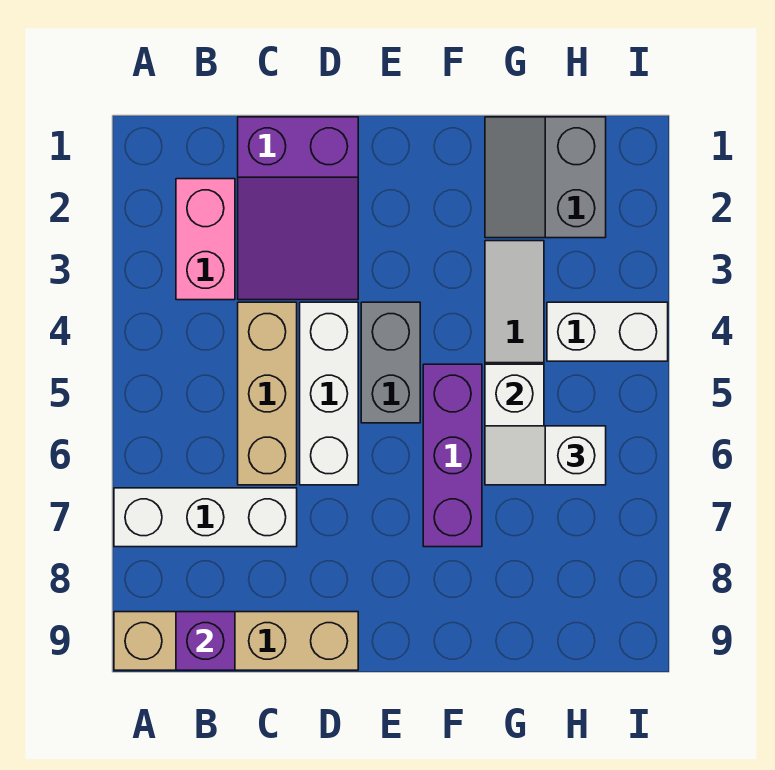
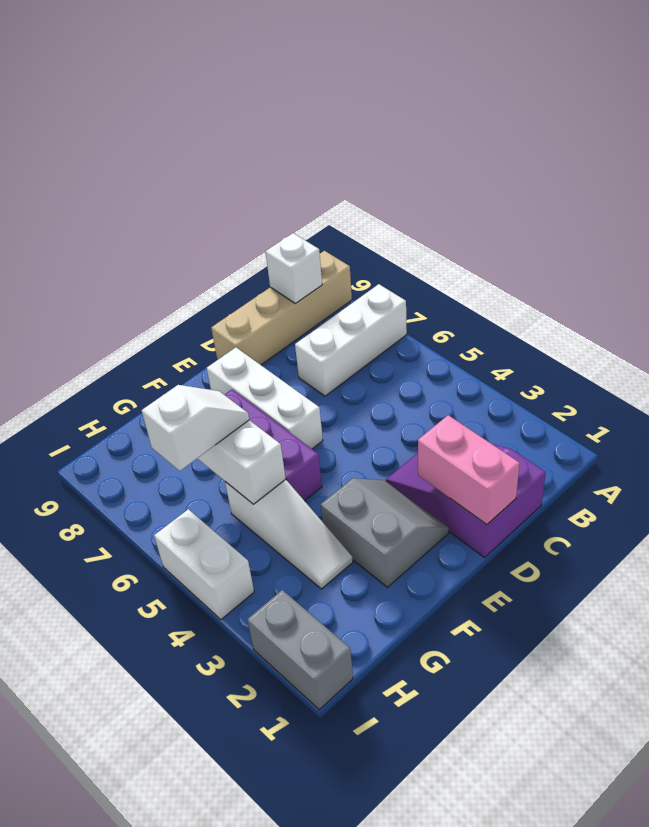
pink 1x2 brick [176,179,235,300] -> pink 1x2 brick moved to [418,415,520,525]
purple 1x1 brick [176,612,235,670] -> white 1x1 brick [265,233,322,304]
tan 1x3 brick [238,302,297,485] -> none
white 1x3 brick [300,302,358,485] -> white 1x3 brick moved to [207,347,323,449]
grey 1x2 brick [361,302,420,423] -> grey 1x2 brick moved to [247,590,353,710]
grey 2x2 slope [485,117,606,238] -> grey 2x2 slope moved to [321,478,449,587]
white 1x2 brick [547,302,668,361] -> white 1x2 brick turned to [154,509,254,619]

